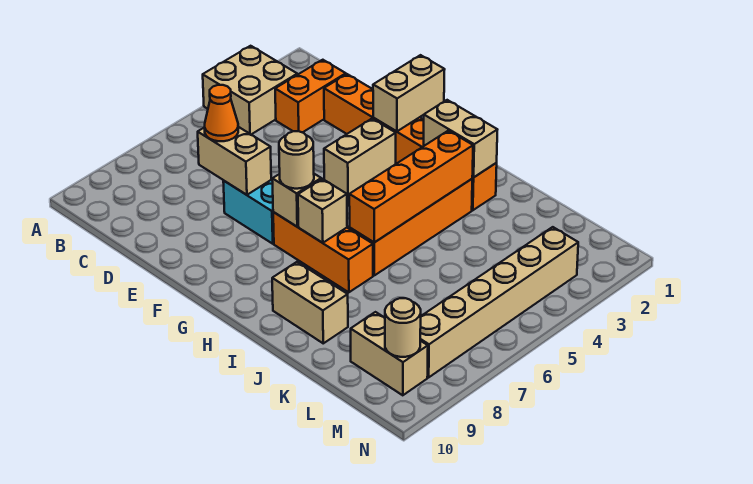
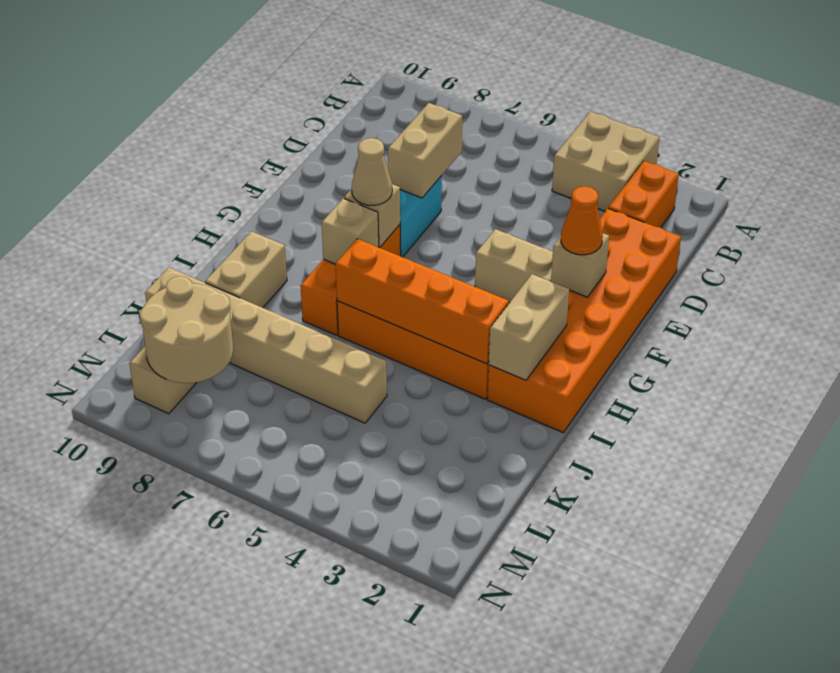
orange 1x2 brick [275,60,346,133] -> orange 1x2 brick turned to [608,161,679,227]
orange 1x6 brick [324,74,497,210] -> orange 2x6 brick [487,209,681,433]
orange 1x1 cone [205,85,238,141] -> orange 1x1 cone moved to [561,186,603,255]
tan 1x2 brick [373,55,445,131] -> tan 1x1 brick [551,233,609,297]
tan 1x1 round brick [279,131,314,189] -> tan 1x1 cone [352,138,392,205]
tan 1x6 brick [420,227,578,377] -> tan 1x6 brick moved to [145,267,387,423]
tan 1x1 round brick [385,298,421,357] -> tan 2x2 round brick [139,276,233,383]

